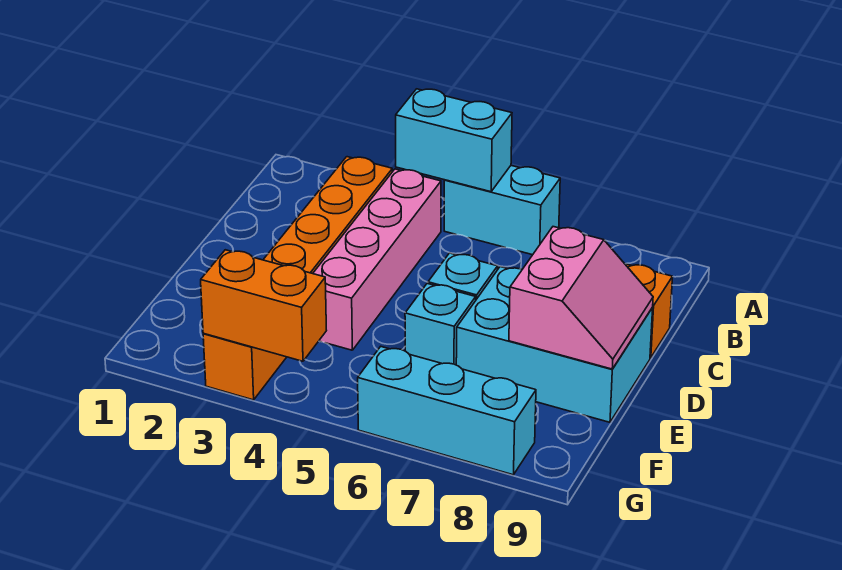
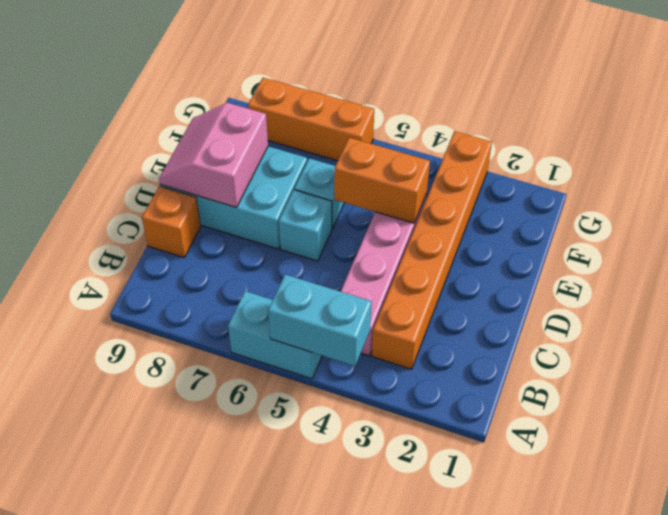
orange 1x2 brick [201,250,326,361] -> orange 1x2 brick moved to [334,138,430,223]
cyan 1x3 brick [358,347,536,475] -> orange 1x3 brick [248,78,374,161]

